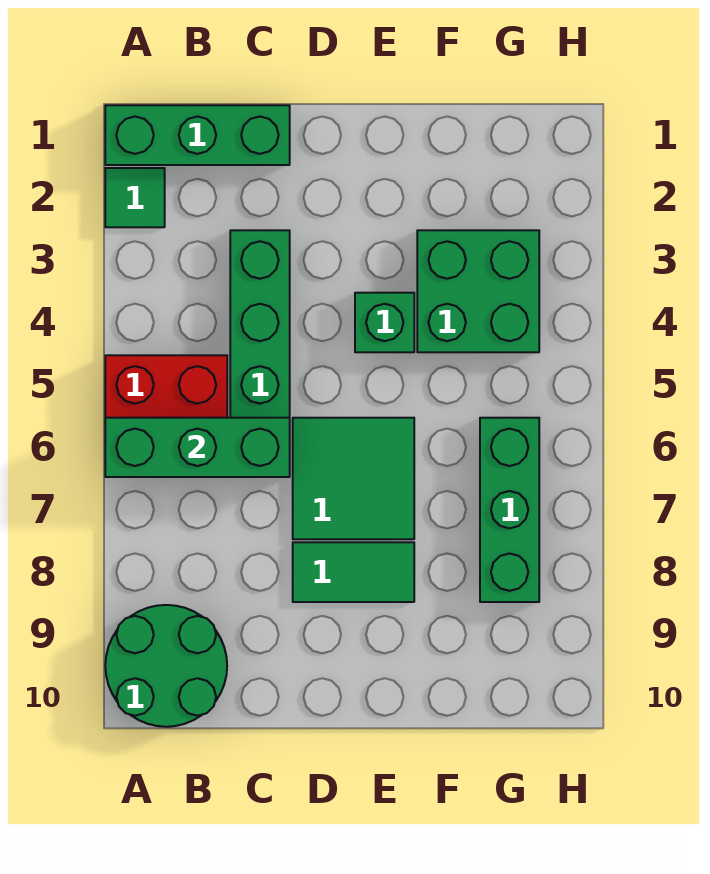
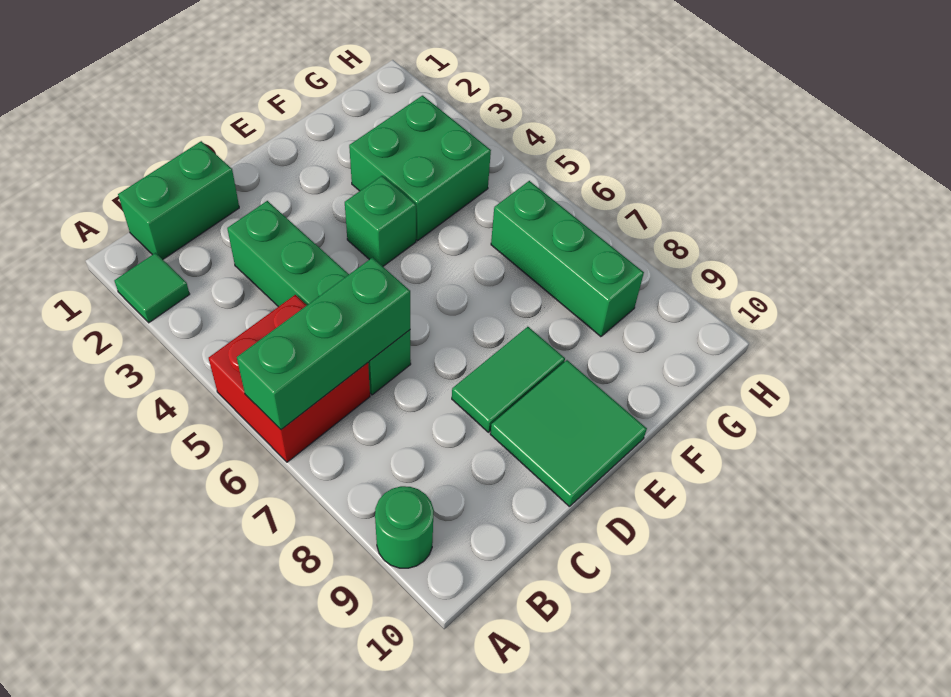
green 1x3 brick [105,105,290,165] -> green 1x2 brick [118,141,239,259]
green 2x2 round brick [105,605,227,727] -> green 1x1 round brick [375,486,434,568]
green 2x2 tile [293,418,414,539] -> green 2x2 tile moved to [490,360,647,507]

